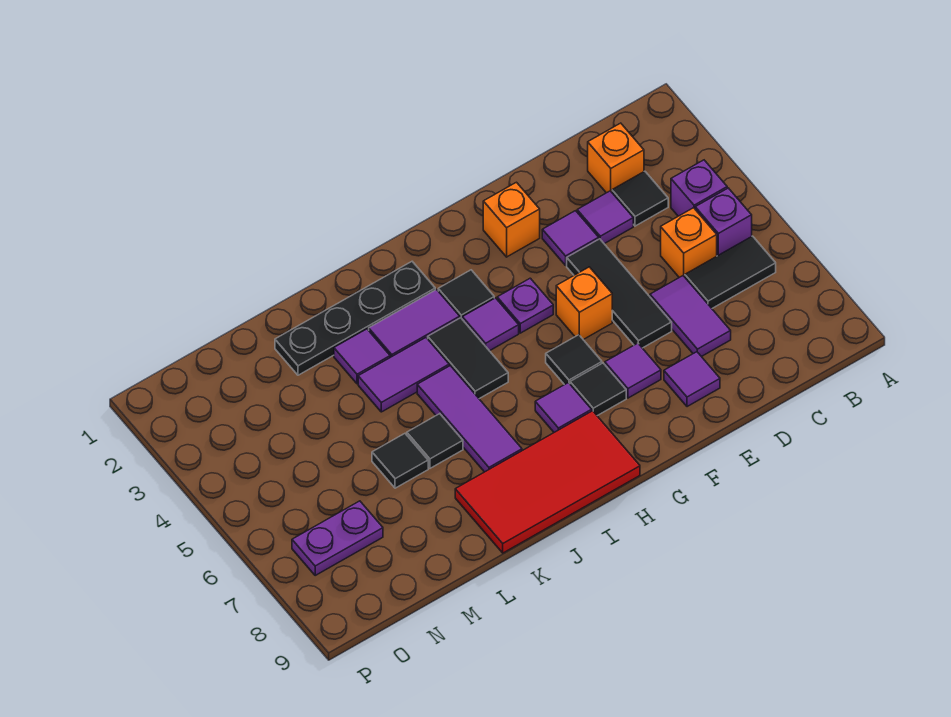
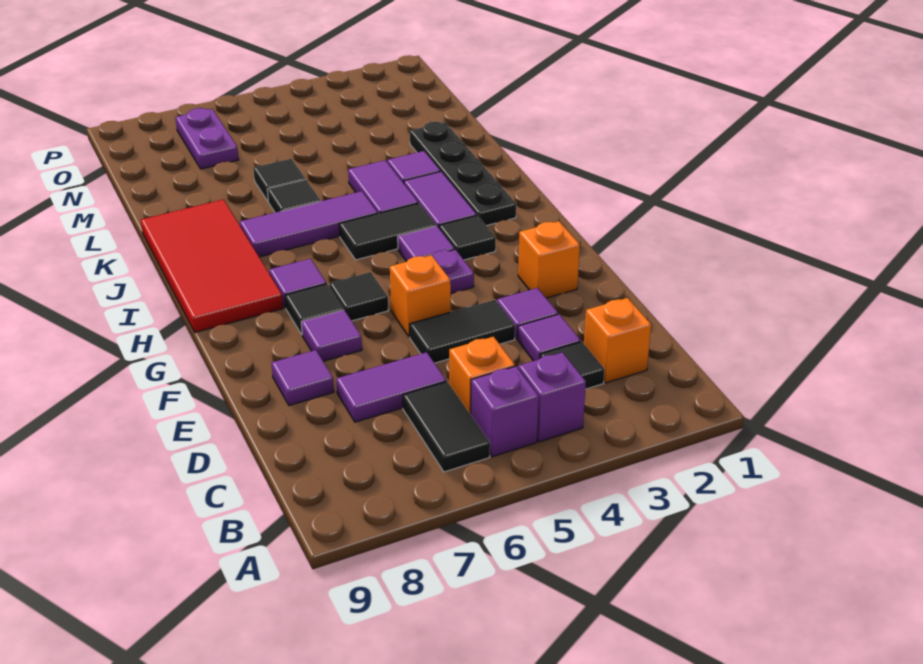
black 1x3 tile [567,239,672,348] -> black 1x2 tile [409,300,515,363]

